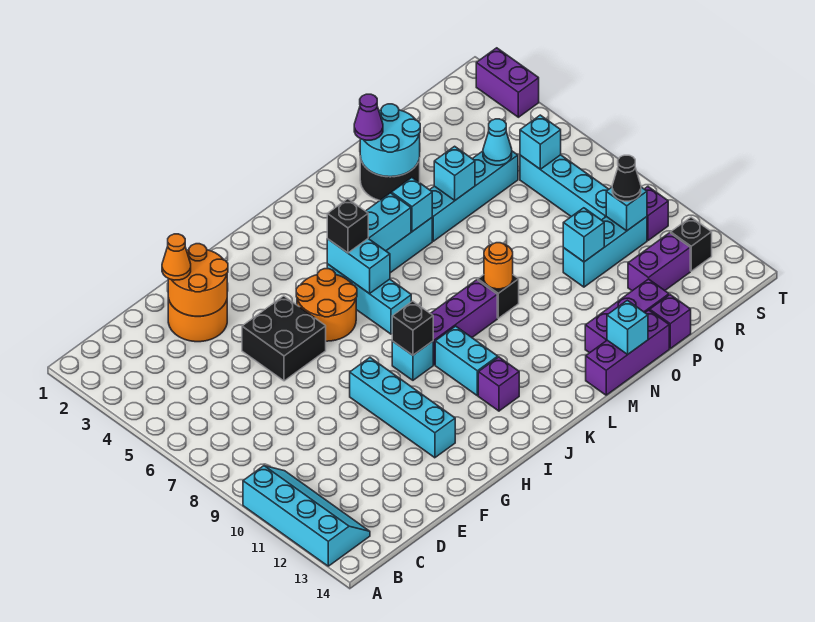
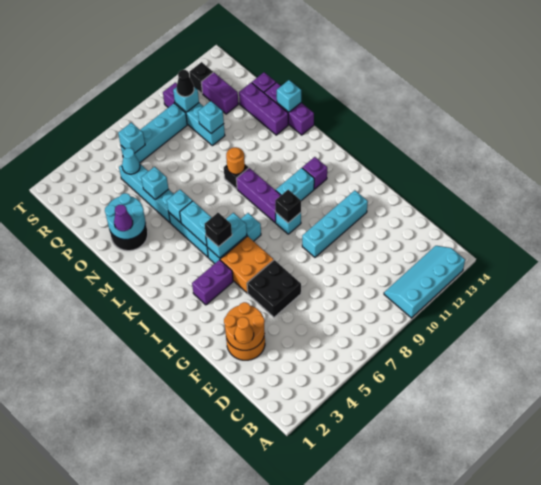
orange 2x2 round brick [296,269,357,341] -> orange 2x2 brick [220,236,274,293]
purple 1x2 brick [476,48,539,117] -> purple 1x2 brick moved to [192,260,233,305]

